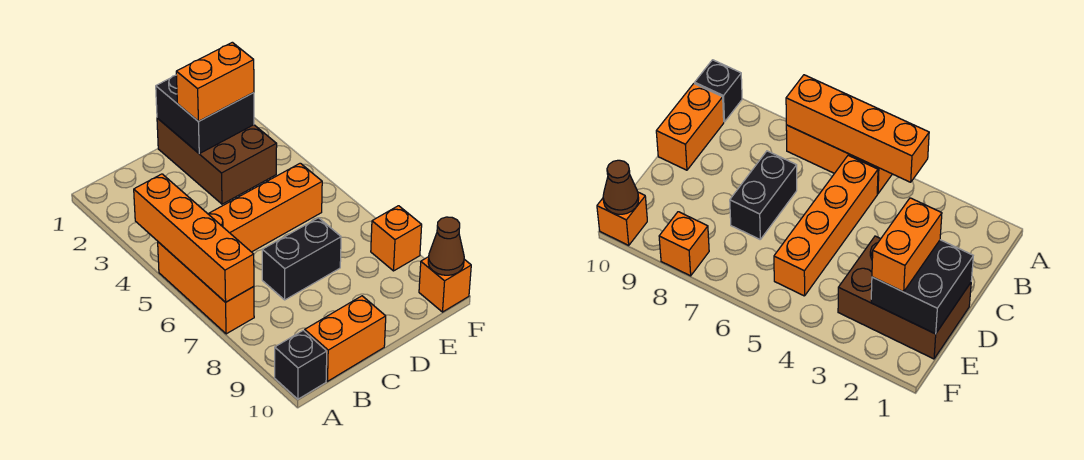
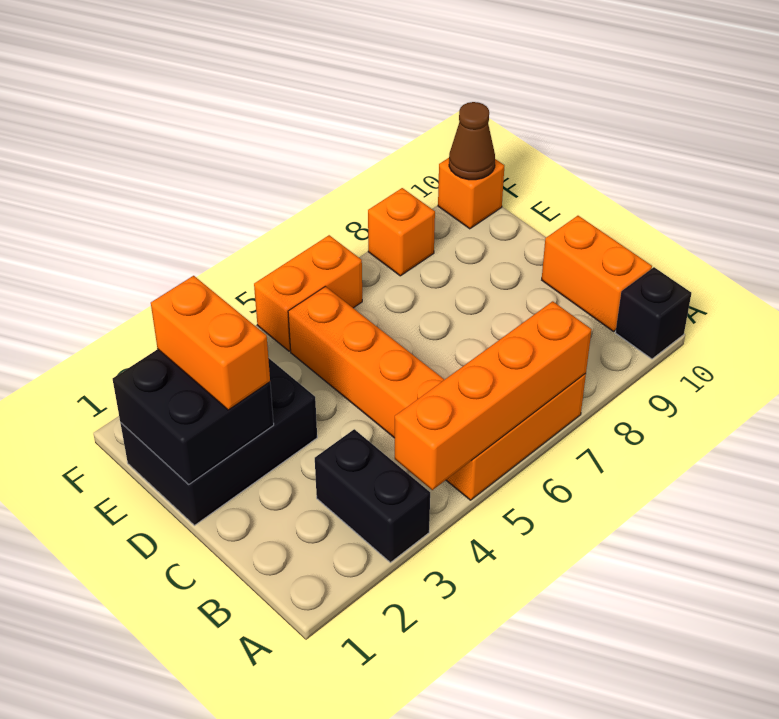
black 1x2 brick [262,218,341,300] -> black 1x2 brick moved to [315,429,430,563]
brown 2x3 brick [157,118,277,204] -> black 2x3 brick [120,358,317,525]
none -> orange 1x2 brick [254,235,362,351]

